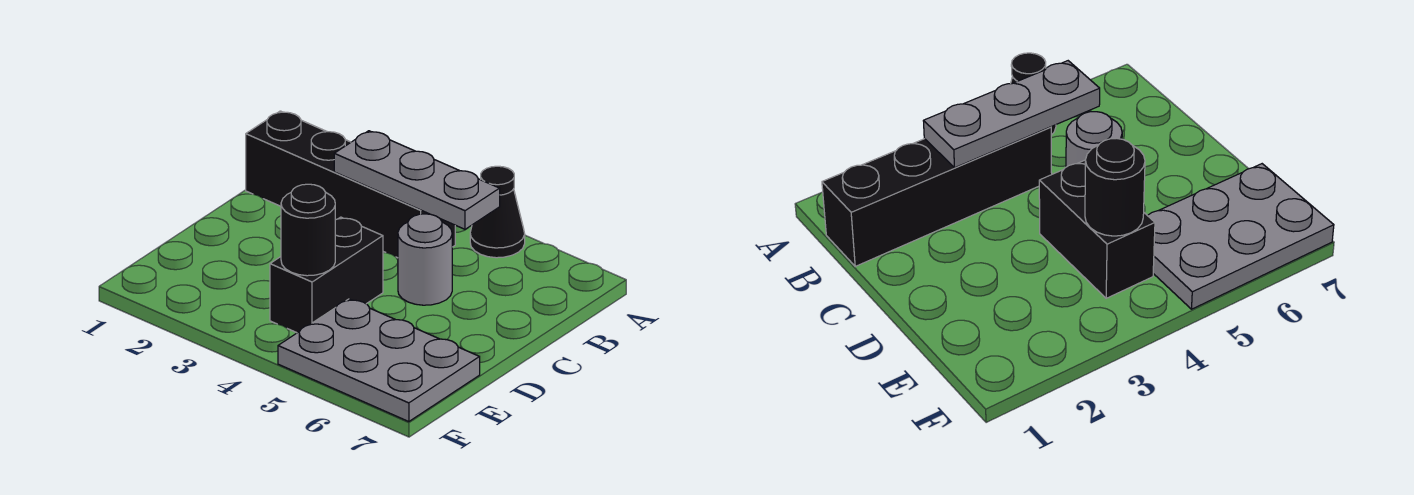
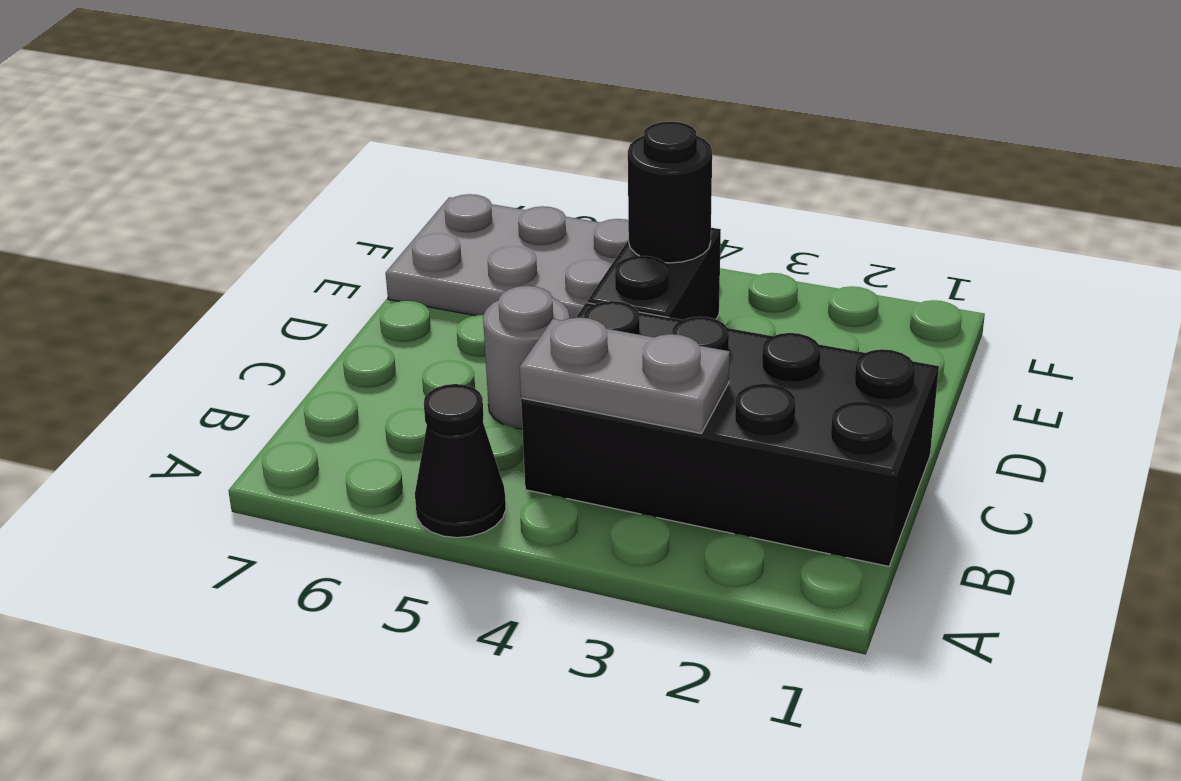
black 1x4 brick [246,111,455,258] -> black 2x4 brick [521,301,939,566]
grey 1x3 plate [334,131,500,229] -> grey 1x2 plate [520,318,730,433]

